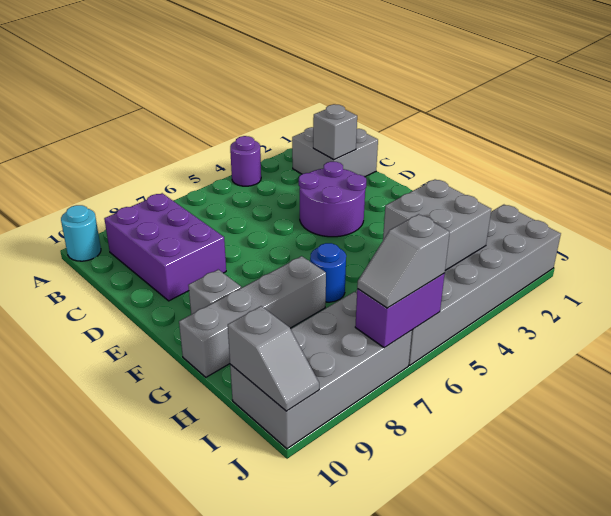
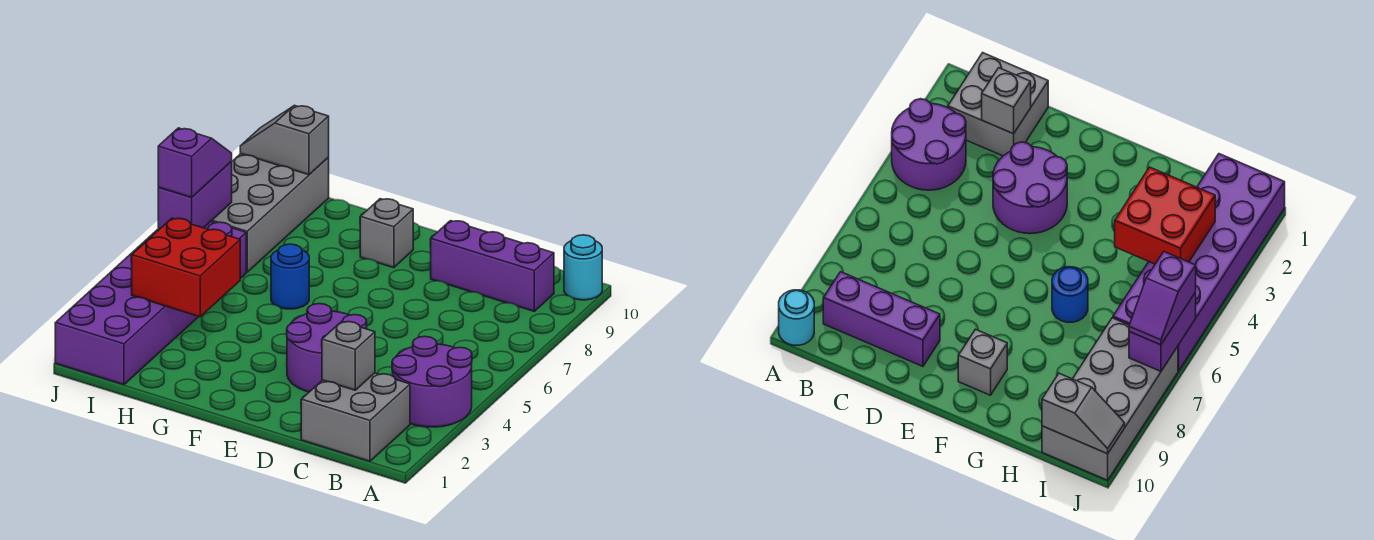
purple 1x1 round brick [230,136,261,186] -> purple 2x2 round brick [392,336,472,427]
purple 2x3 brick [104,193,226,301] -> purple 1x3 brick [431,221,554,311]
grey 1x4 brick [179,256,326,377] -> none
grey 2x2 brick [383,179,491,270] -> red 2x2 brick [131,218,240,317]
grey 2x6 brick [356,205,561,365] -> purple 2x6 brick [55,221,246,385]
grey 1x2 slope [357,214,450,308] -> purple 1x2 slope [158,128,232,197]

